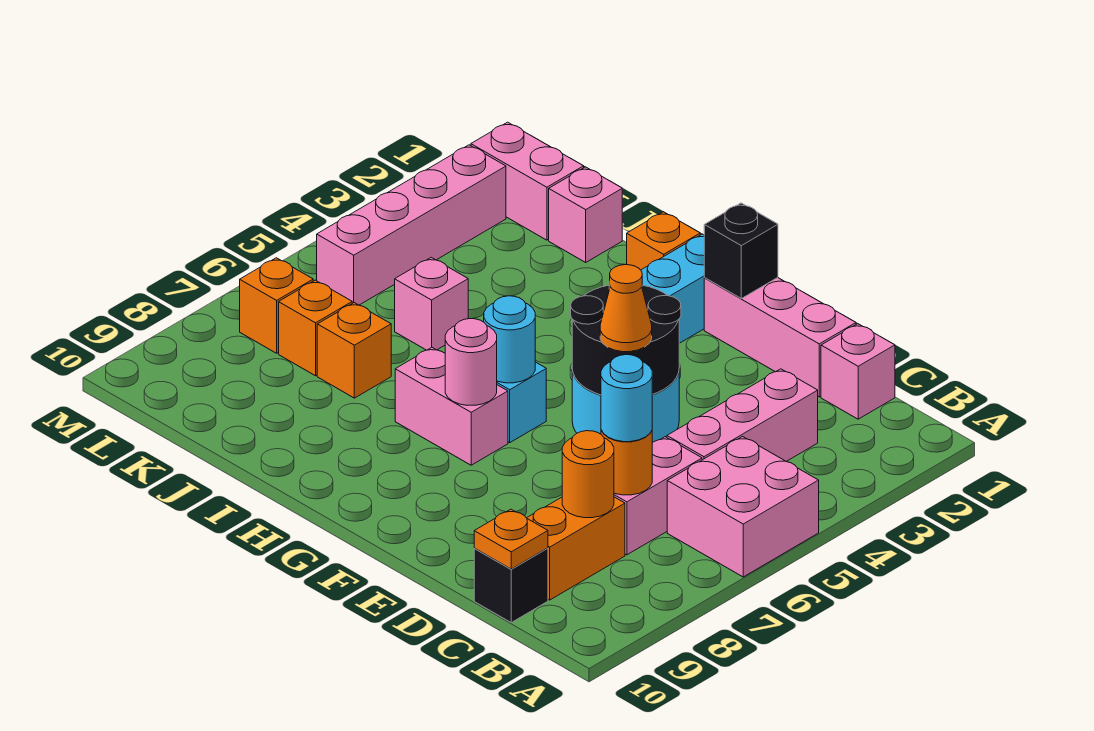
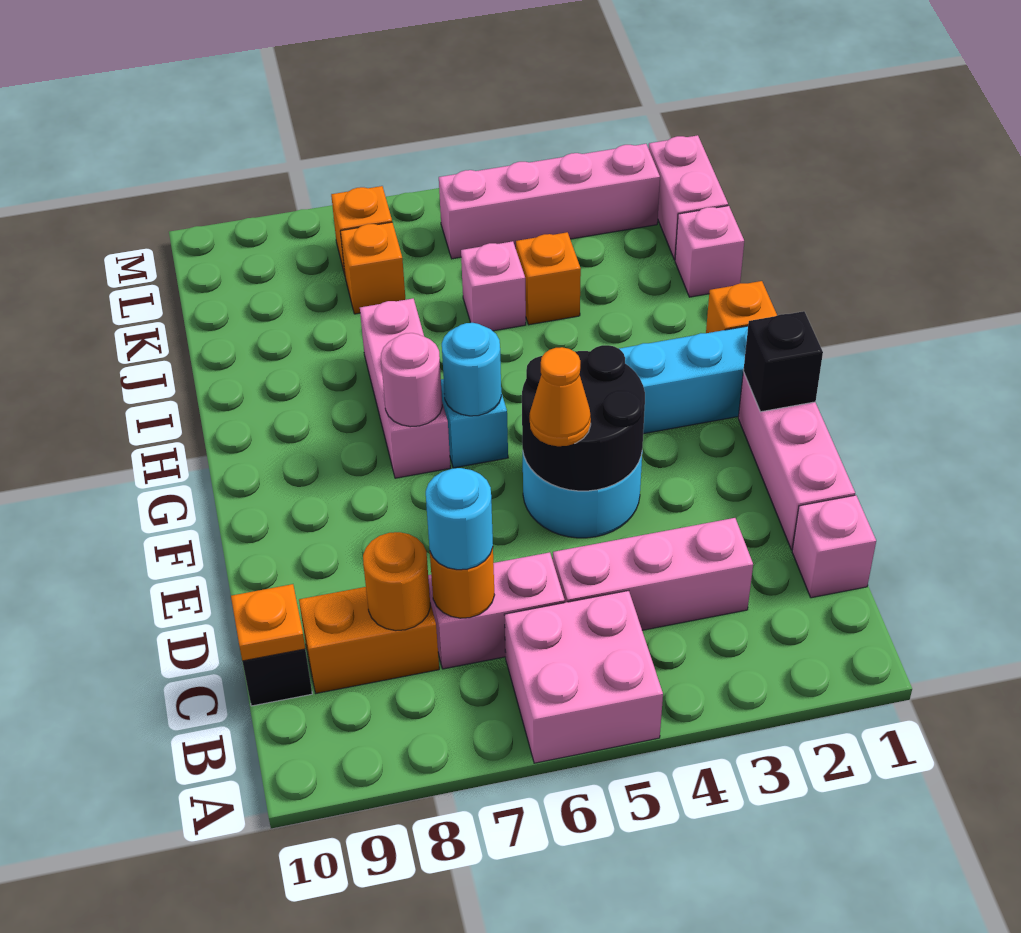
pink 1x2 brick [395,348,508,465] -> pink 1x3 brick [360,299,450,478]
orange 1x1 brick [317,303,391,398] -> orange 1x1 brick moved to [516,232,581,325]

